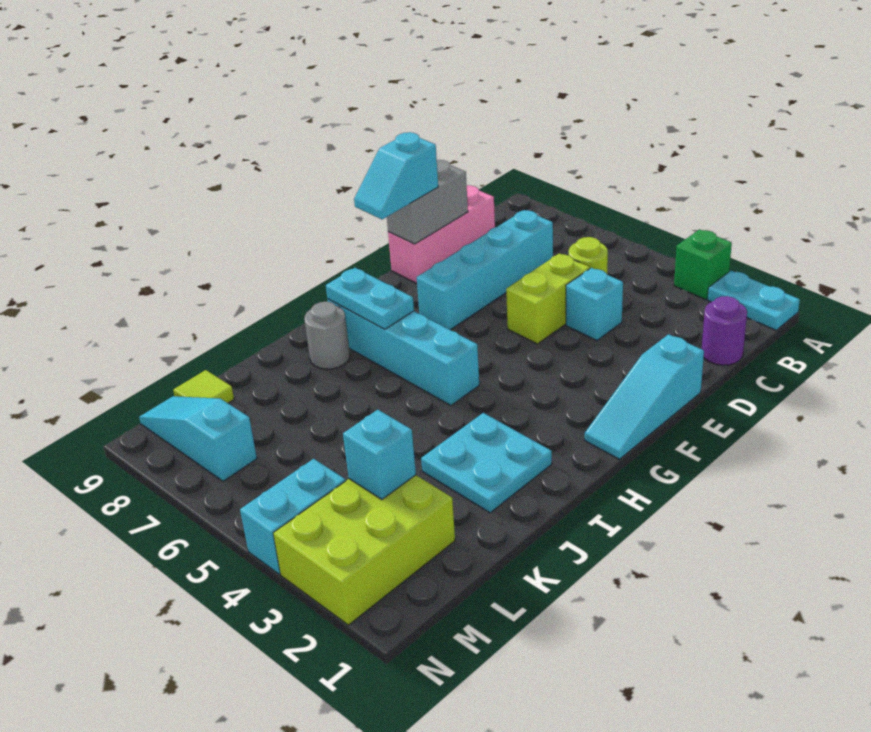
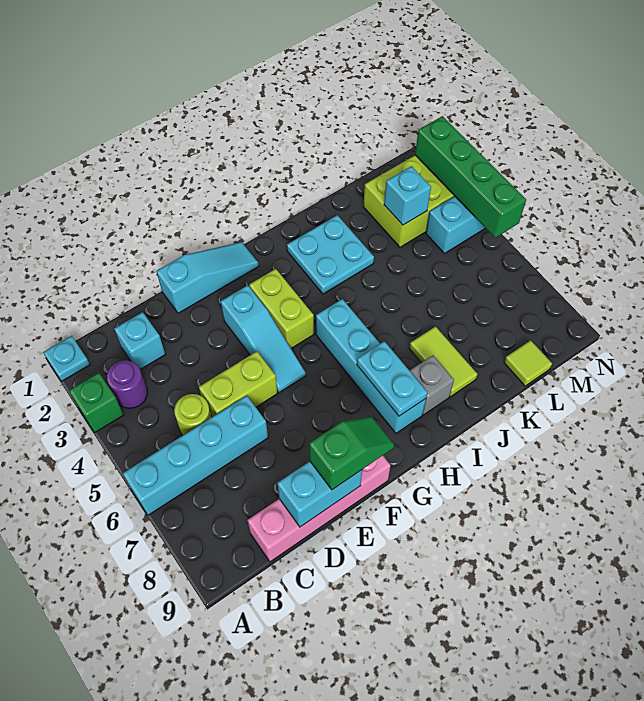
cyan 1x2 plate [708,271,800,330] -> cyan 1x1 plate [43,336,90,381]
purple 1x1 round brick [702,296,747,365] -> purple 1x1 round brick moved to [107,360,147,408]
cyan 1x4 brick [417,210,553,330] -> cyan 1x4 brick moved to [123,396,268,515]
pink 1x3 brick [388,185,495,283] -> pink 1x4 brick [248,456,391,562]
cyan 1x1 brick [566,268,623,340] -> cyan 1x1 brick moved to [114,312,165,370]
grey 1x2 brick [387,160,468,244] -> cyan 1x2 brick [277,461,362,527]
cyan 1x2 slope [354,132,438,219] -> green 1x2 slope [309,417,394,490]
none -> lime 1x2 brick [249,269,314,348]
grey 1x1 round brick [304,302,350,369] -> grey 1x1 brick [409,355,454,415]
none -> lime 1x2 tile [409,327,477,397]
cyan 1x3 slope [139,396,257,481] -> cyan 1x3 slope moved to [221,285,306,392]
none -> green 1x4 brick [415,116,526,238]

